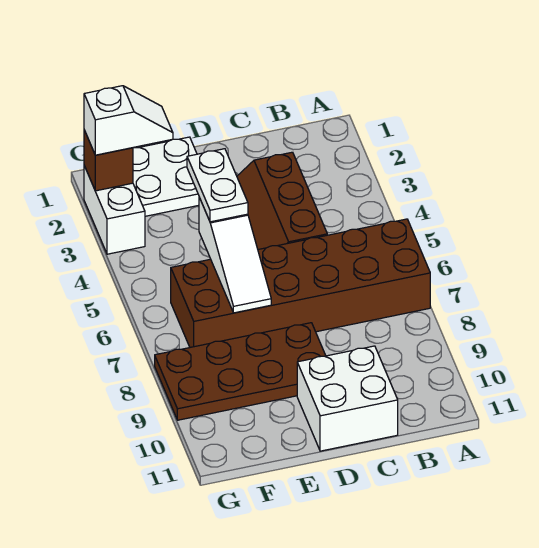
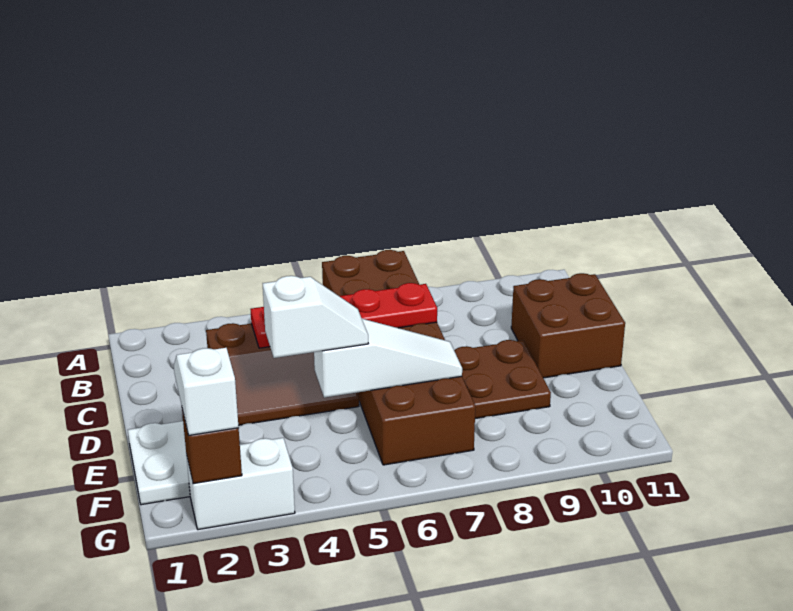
none -> red 1x4 plate [251,283,437,348]
white 2x2 brick [297,346,398,451] -> brown 2x2 brick [511,273,625,378]
brown 2x4 plate [155,323,326,420] -> brown 2x2 plate [454,340,551,419]
white 1x2 plate [187,149,248,222] -> white 1x2 slope [262,276,368,358]

